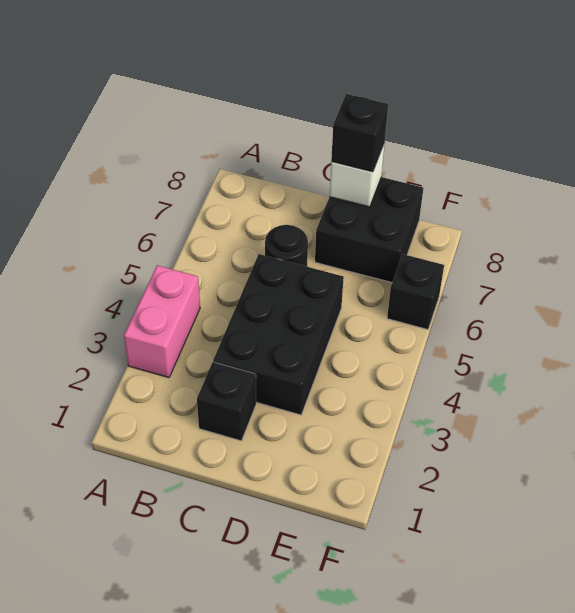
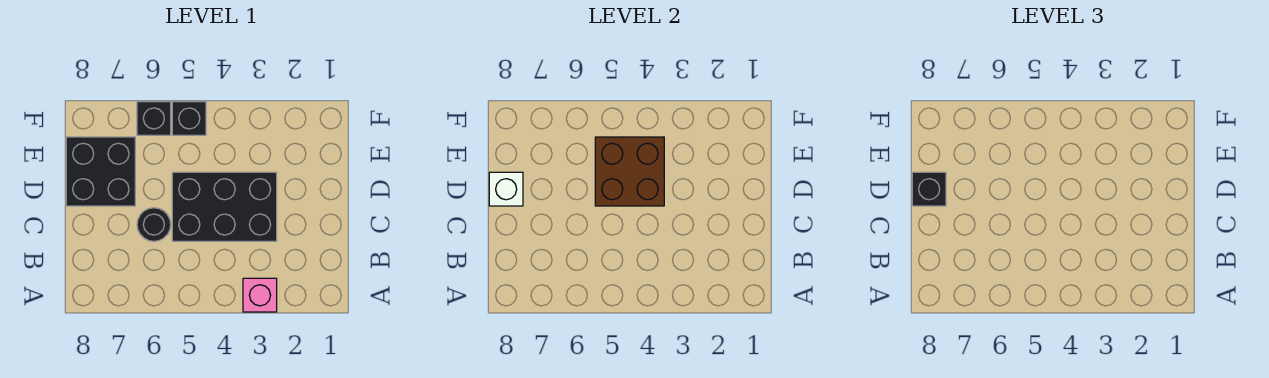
pink 1x2 brick [124,265,200,378] -> pink 1x1 brick [243,278,277,312]
black 1x1 brick [197,362,256,441] -> black 1x1 brick moved to [172,102,206,135]
none -> brown 2x2 brick [595,137,664,206]

